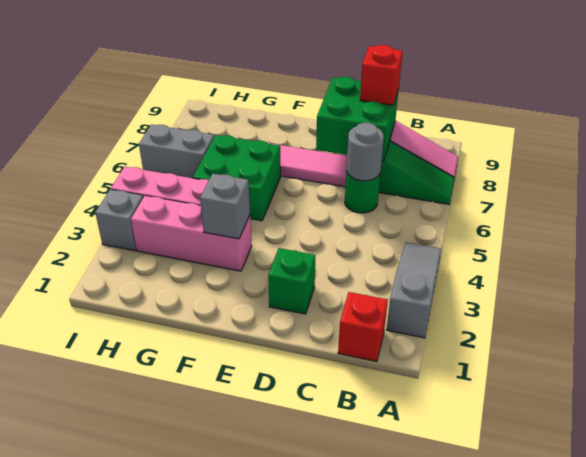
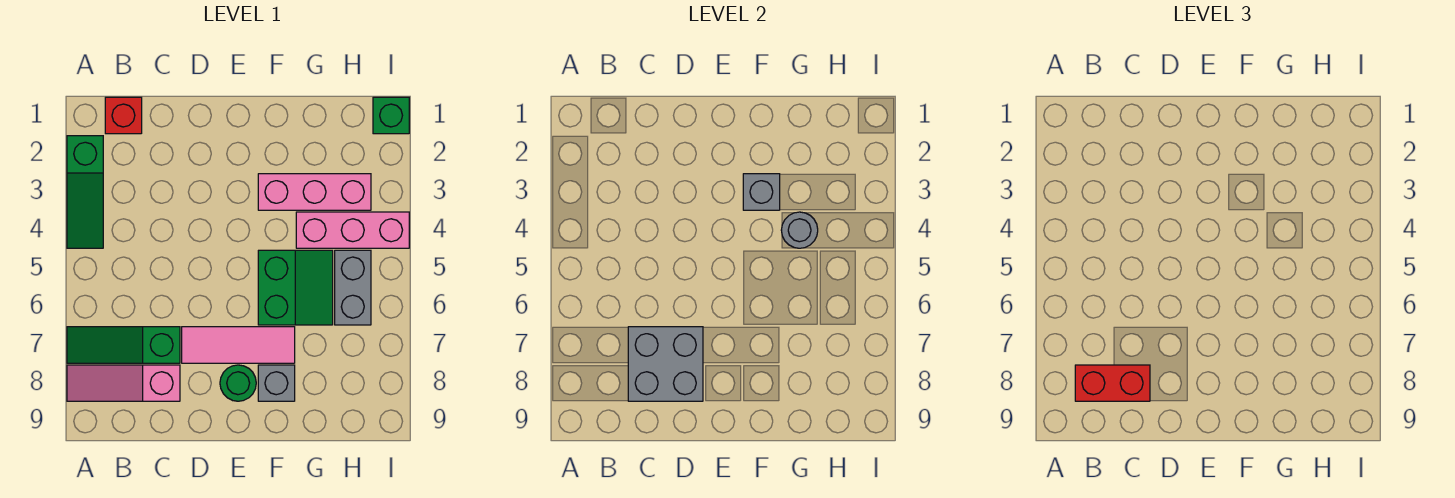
grey 1x3 slope [386,242,441,338] -> green 1x3 slope [67,136,103,248]
green 1x1 round brick [345,171,380,213] -> green 1x1 round brick moved to [220,365,256,401]
grey 1x1 round brick [346,123,384,181] -> grey 1x1 round brick moved to [781,212,818,248]
green 2x2 brick [316,77,399,161] -> grey 2x2 brick [628,327,703,401]
red 1x1 brick [360,45,403,105] -> red 1x2 brick [1075,365,1150,401]
green 1x1 brick [268,248,315,314] -> green 1x1 brick moved to [373,97,409,134]
green 2x2 brick [193,135,281,221] -> green 2x2 slope [258,250,333,325]
grey 1x2 brick [139,125,214,178] -> grey 1x2 brick turned to [335,250,371,325]
grey 1x1 brick [95,189,143,251] -> grey 1x1 brick moved to [258,365,295,401]

